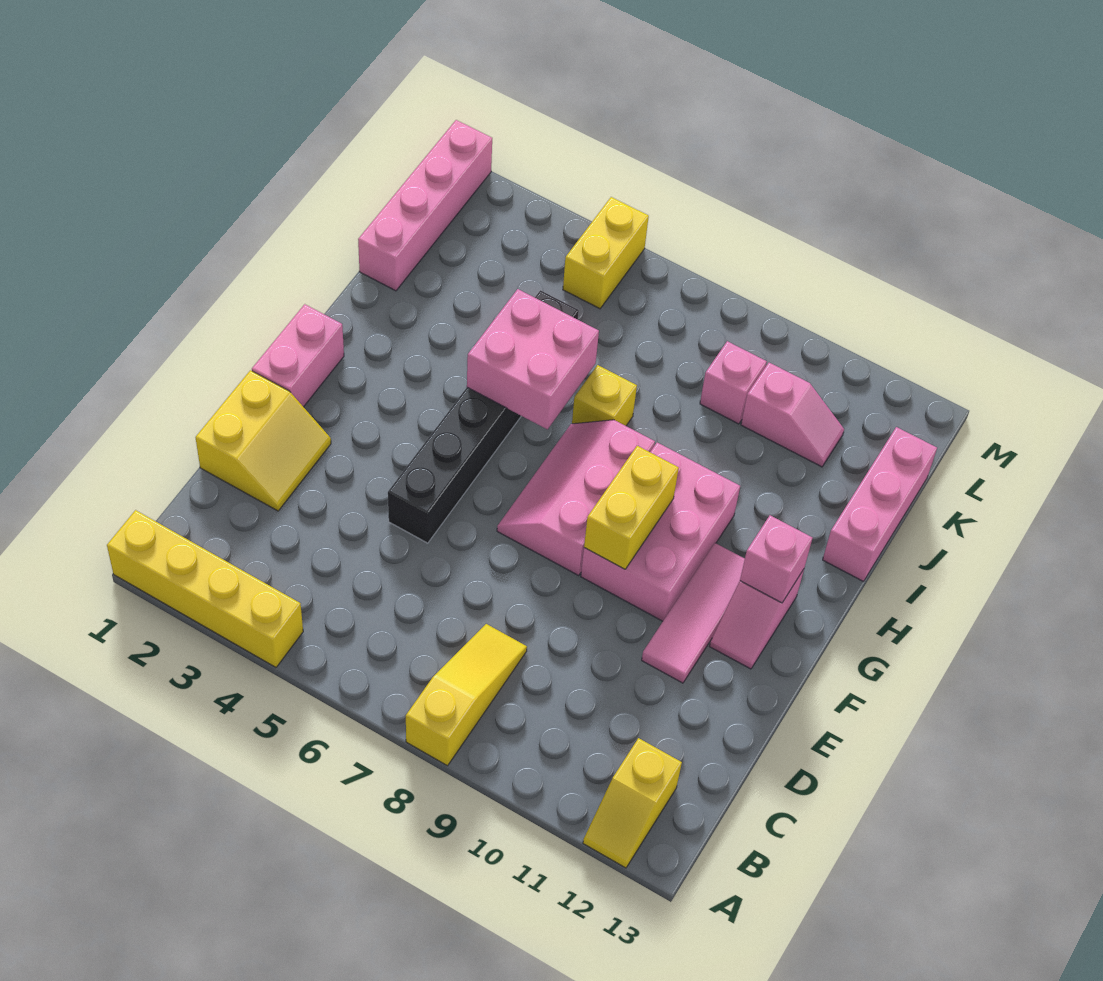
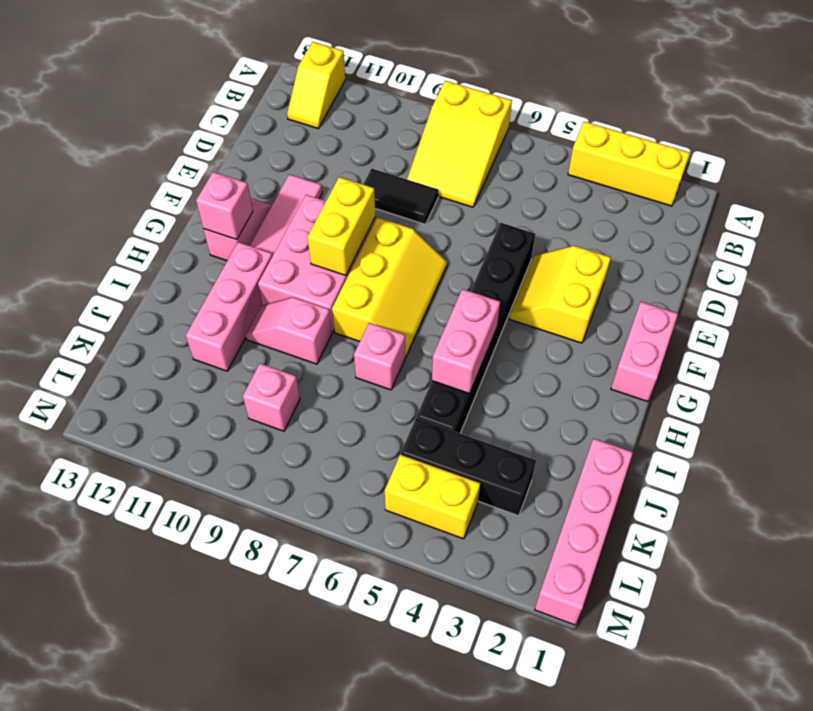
yellow 1x4 brick [107,510,303,667] -> yellow 1x3 brick [568,121,690,206]
yellow 1x3 slope [406,624,527,766] -> yellow 2x3 slope [407,81,512,207]
yellow 1x2 slope [583,738,682,868] -> yellow 1x2 slope turned to [287,42,345,129]
yellow 2x2 slope [195,370,331,511] -> yellow 2x2 slope moved to [509,246,611,343]
none -> black 1x2 tile [363,168,438,224]
pink 2x3 slope [497,420,655,575] -> yellow 2x3 slope [332,217,447,357]
pink 2x2 brick [467,289,599,429] -> pink 1x2 brick [432,289,500,394]
yellow 1x1 brick [572,365,637,426] -> pink 1x1 brick [354,323,405,390]
pink 1x3 brick [823,427,937,581] -> pink 1x3 brick moved to [186,242,273,371]
none -> black 1x3 brick [401,418,536,516]
pink 1x2 slope [741,363,844,467] -> pink 1x2 slope moved to [245,297,332,364]
yellow 1x2 brick [563,197,649,309] -> yellow 1x2 brick turned to [385,455,480,539]

